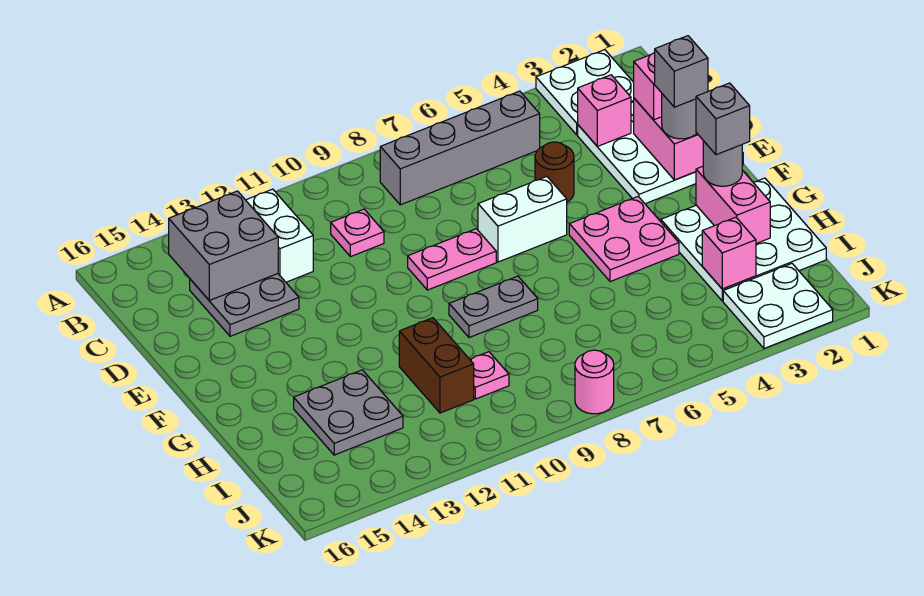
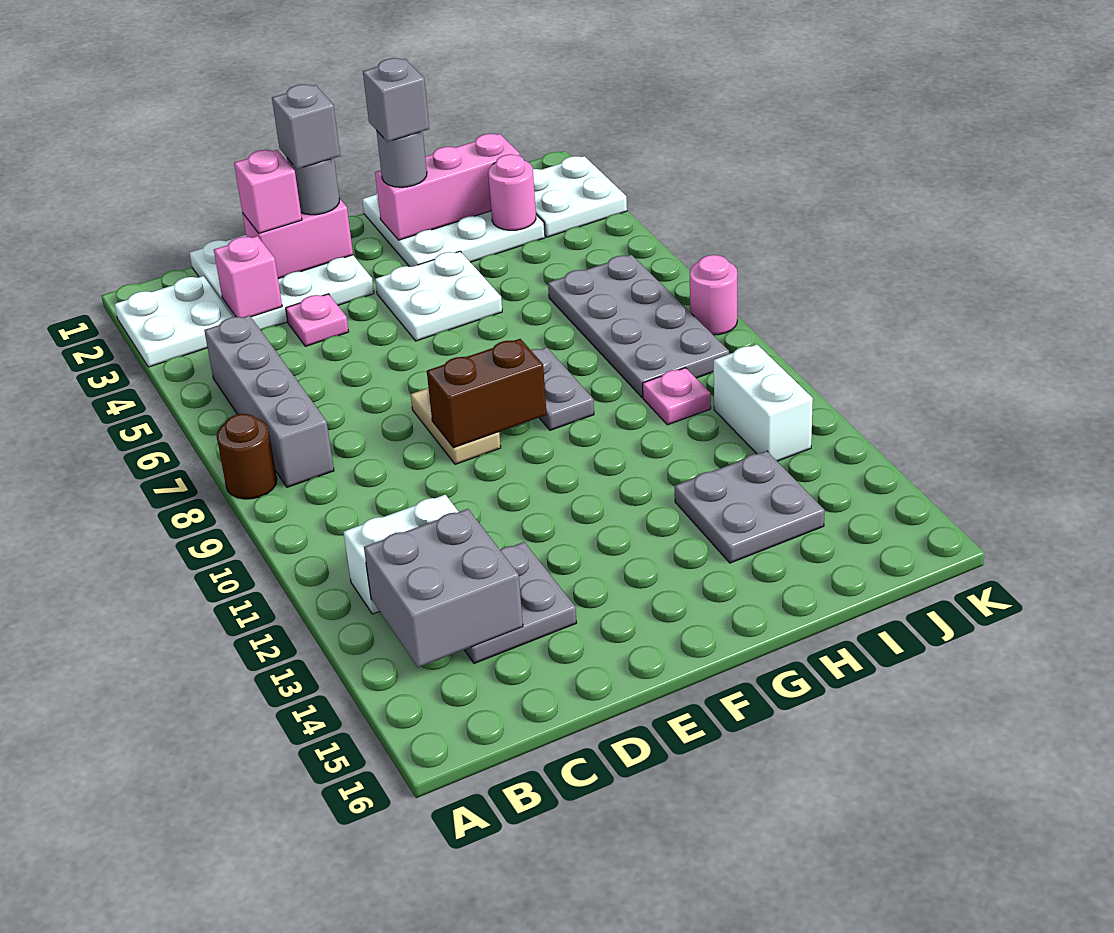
pink 1x1 plate [331,209,384,257] -> pink 1x1 plate moved to [286,294,349,346]
brown 1x1 round brick [535,142,574,202] -> brown 1x1 round brick moved to [217,414,277,499]
white 1x2 brick [478,177,567,262] -> white 1x2 brick moved to [714,345,813,461]
pink 1x2 plate [408,229,496,290] -> tan 1x2 plate [411,388,501,464]
pink 2x2 plate [569,197,679,282] -> white 2x2 plate [375,251,502,341]
pink 1x2 brick [696,166,770,244] -> pink 1x3 brick [375,134,520,240]
brown 1x2 brick [399,318,474,413] -> brown 1x2 brick moved to [427,339,547,448]
pink 1x1 brick [702,217,756,289] -> pink 1x1 round brick [488,154,536,230]
none -> grey 2x4 plate [548,255,729,397]

